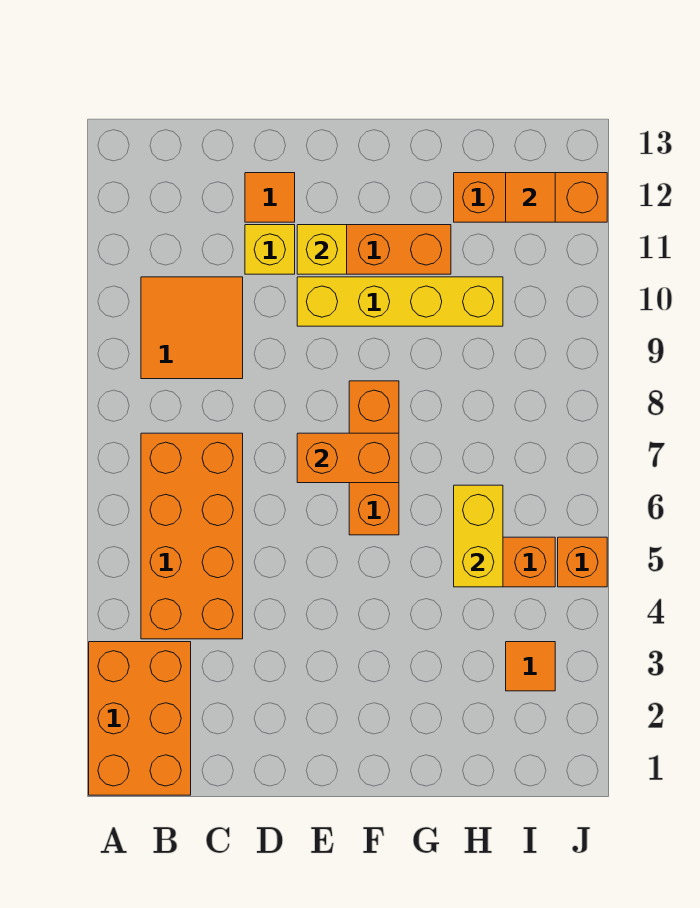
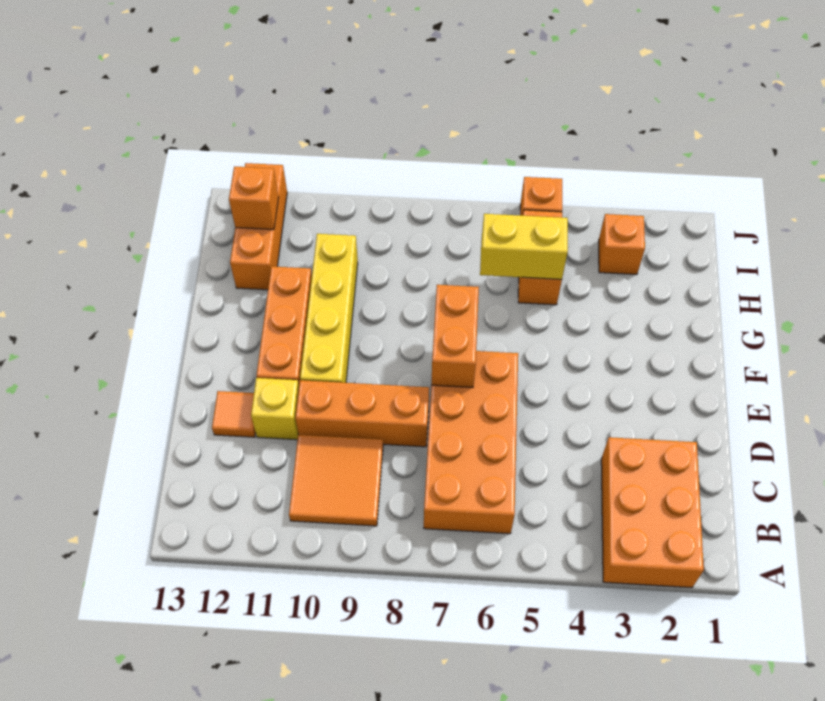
orange 2x3 brick [89,642,191,795] -> orange 2x3 brick turned to [601,437,704,588]
orange 2x4 brick [141,433,243,639] -> orange 2x4 brick turned to [424,351,518,534]
yellow 1x1 brick [297,225,347,274] -> none
orange 1x3 brick [349,381,399,535] -> orange 1x3 brick moved to [295,380,429,447]
orange 1x1 tile [506,642,555,691] -> orange 1x1 brick [599,214,645,274]
orange 1x1 tile [506,173,555,222] -> orange 1x1 brick [229,166,279,229]

